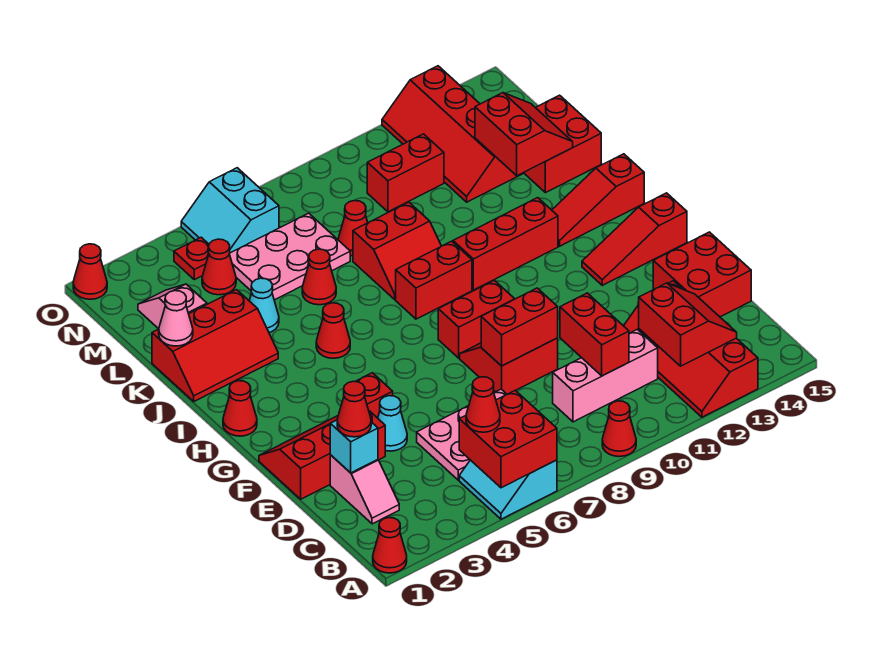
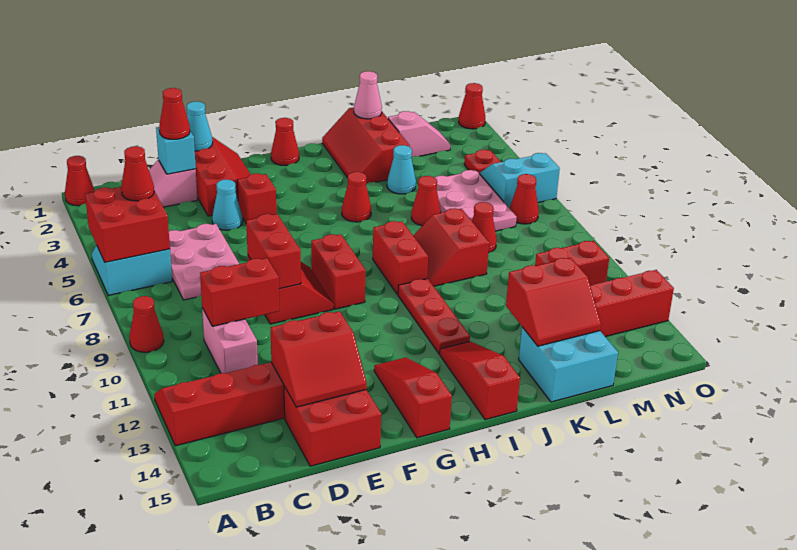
red 2x2 slope [639,283,737,366] -> red 2x2 slope moved to [271,311,367,407]
pink 1x3 brick [553,329,658,422] -> pink 1x2 brick [202,308,258,373]
none -> cyan 1x1 cone [187,101,213,151]
red 1x3 brick [453,198,558,290] -> red 1x3 plate [398,279,470,354]
red 2x2 brick [524,95,601,193] -> cyan 2x2 brick [519,327,618,402]
red 1x1 cone [202,239,236,295] -> red 1x1 cone moved to [510,174,539,224]
red 1x2 brick [367,134,444,212] -> red 1x2 brick turned to [535,241,609,285]

